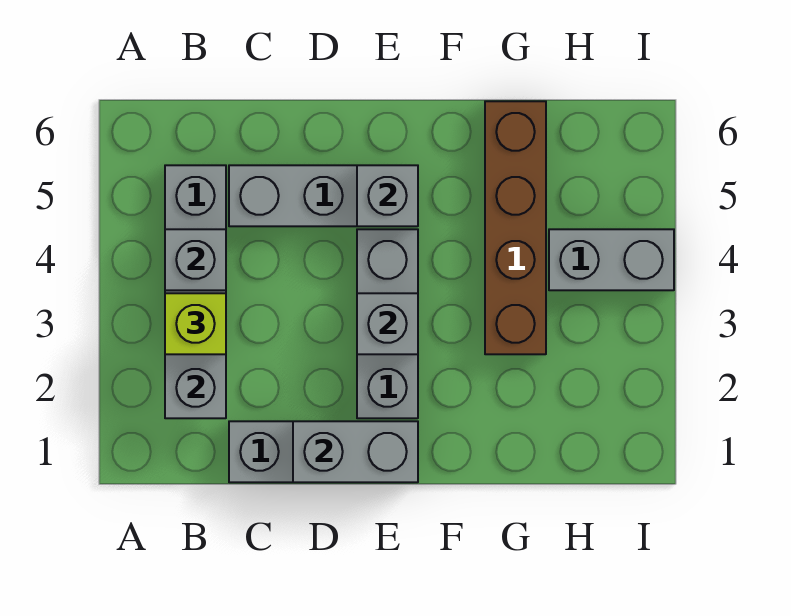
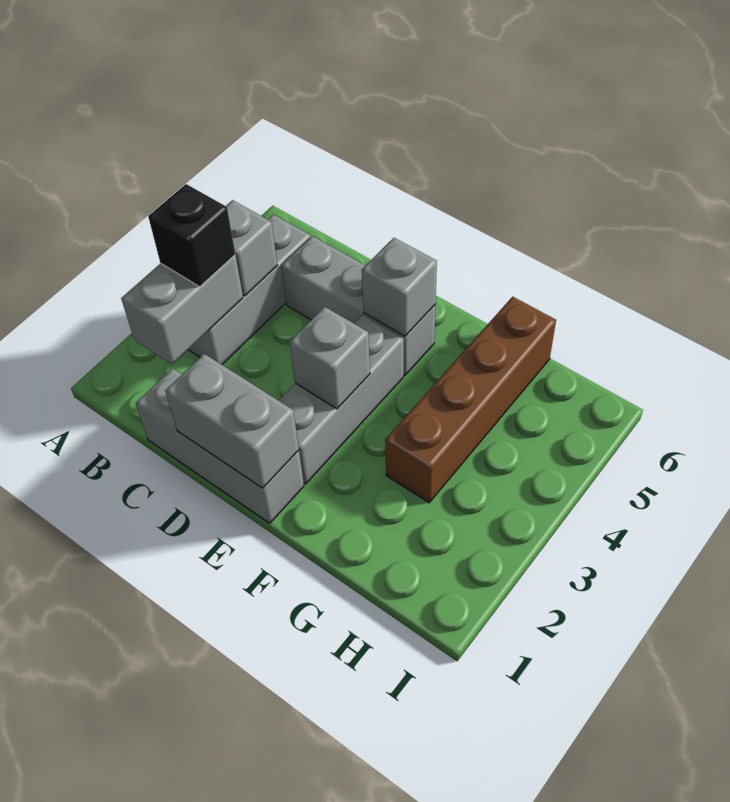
lime 1x1 brick [165,293,226,354] -> black 1x1 brick [148,184,235,287]
grey 1x2 brick [549,229,674,290] -> none

